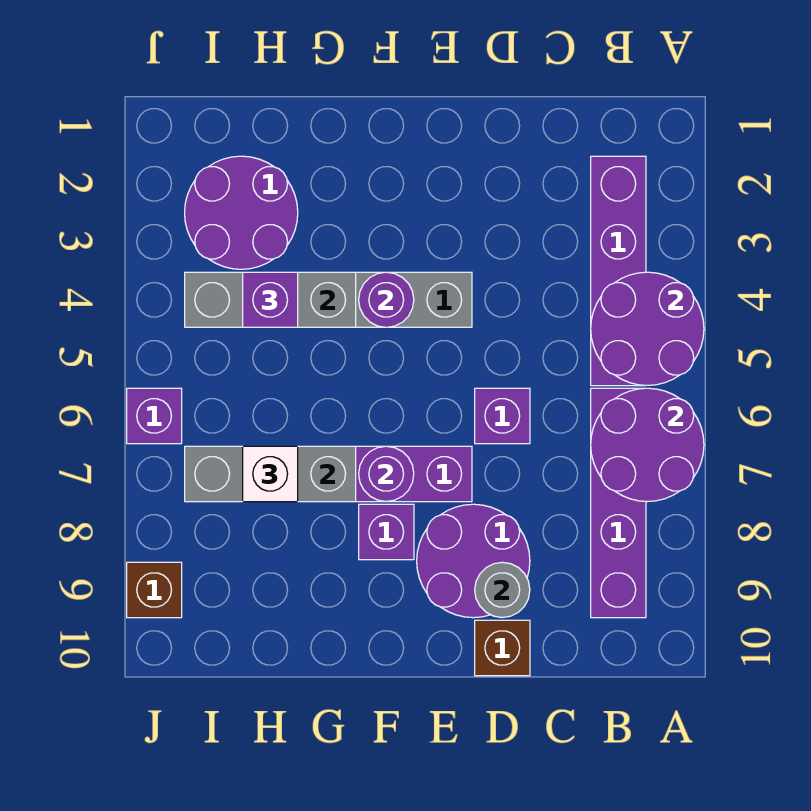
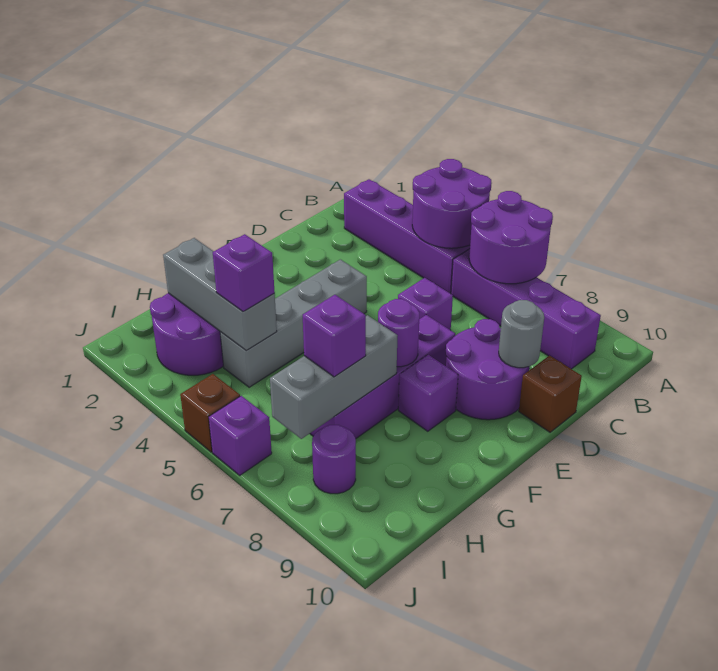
purple 1x1 round brick [359,272,414,327] -> purple 1x1 round brick moved to [312,425,356,494]
grey 1x3 brick [185,272,356,327] -> grey 1x3 brick turned to [163,238,277,351]
white 1x1 brick [243,446,298,502] -> purple 1x1 brick [303,295,366,377]
brown 1x1 brick [127,562,182,618] -> brown 1x1 brick moved to [180,374,240,452]

